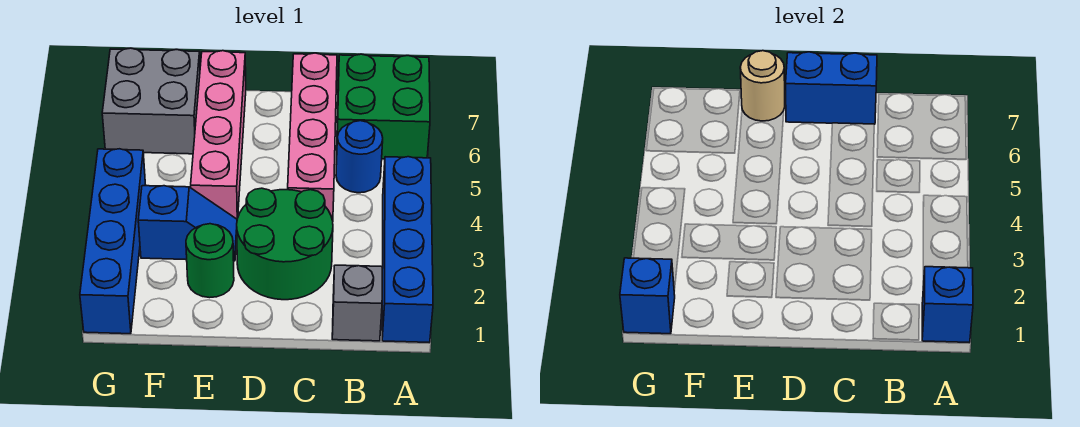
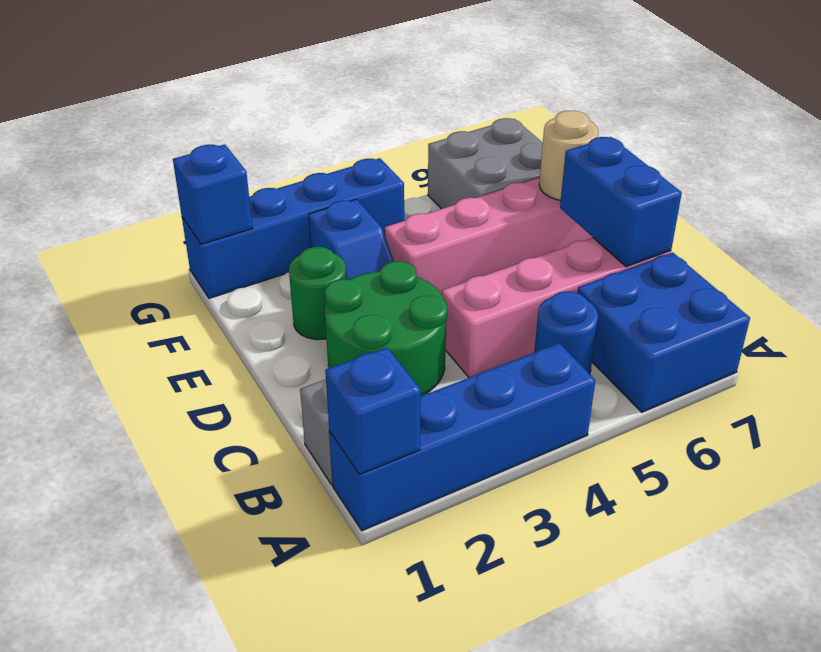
green 2x2 brick [337,54,430,159] -> blue 2x2 brick [578,253,750,412]

